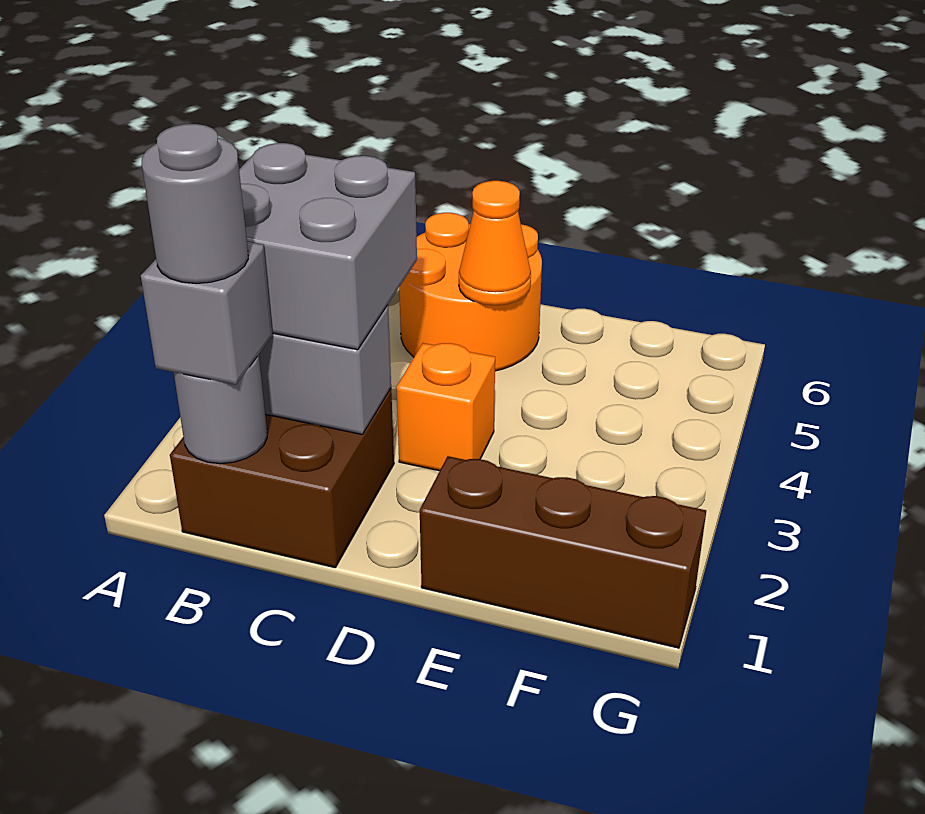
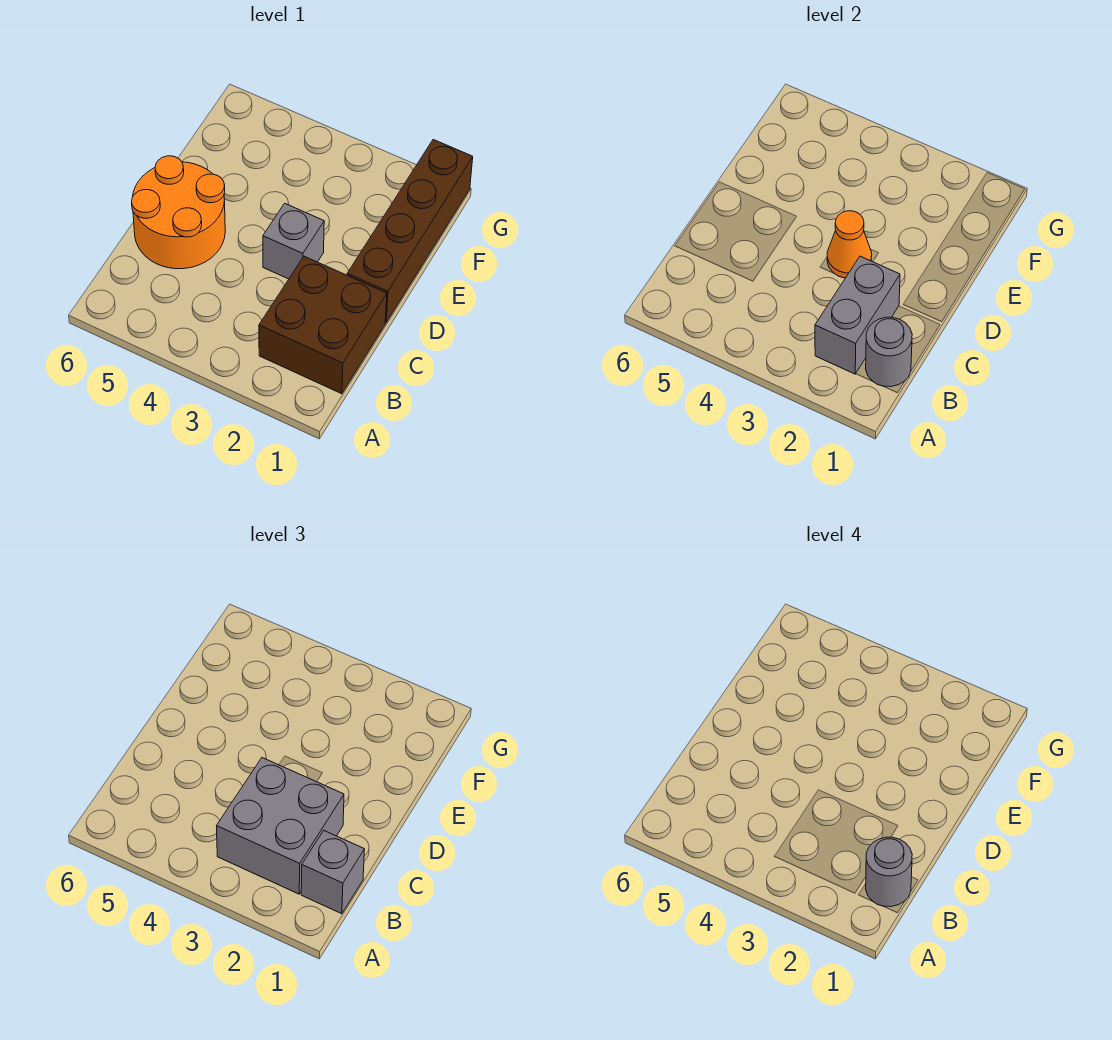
orange 1x1 brick [396,343,495,471] -> grey 1x1 brick [263,203,324,279]
orange 1x1 cone [459,181,531,305] -> orange 1x1 cone moved to [827,211,872,278]
brown 1x3 brick [420,456,706,648] -> brown 1x4 brick [347,140,473,323]

